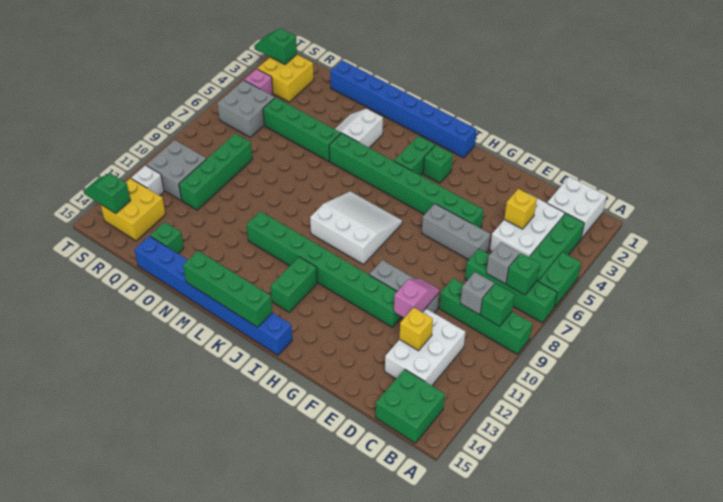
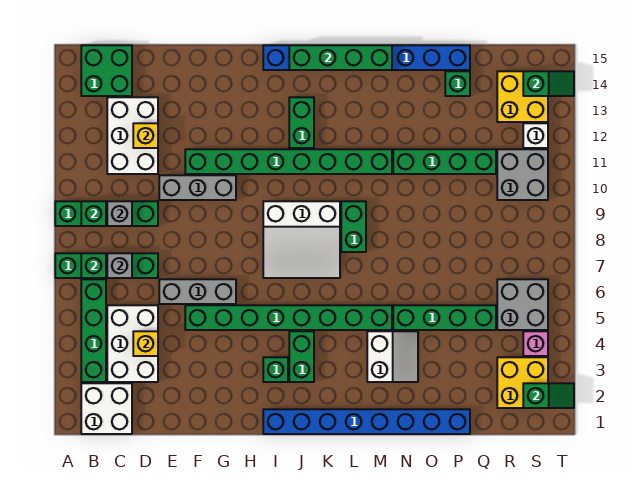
green 1x2 brick [539,252,581,307] -> green 1x2 brick moved to [341,201,366,252]
pink 1x2 slope [394,279,439,318] -> none
green 1x4 brick [179,134,252,210] -> green 1x4 brick turned to [393,149,496,174]

